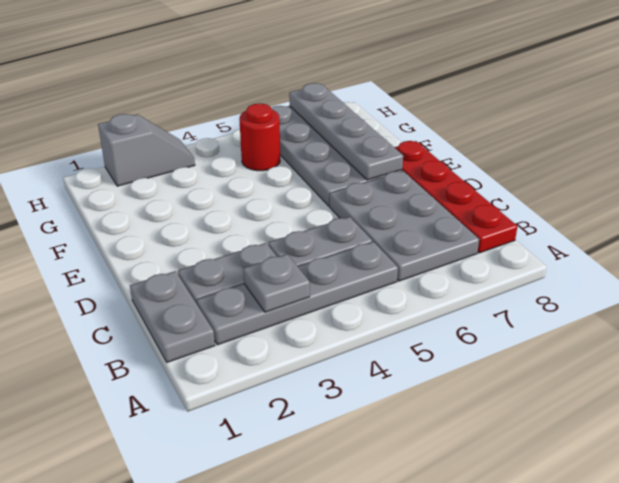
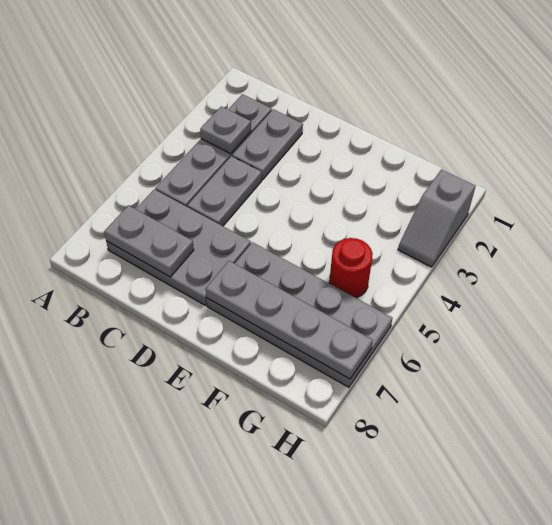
grey 1x2 plate [130,271,215,362] -> grey 1x2 plate moved to [104,206,194,277]
red 1x4 plate [394,141,518,253] -> none

